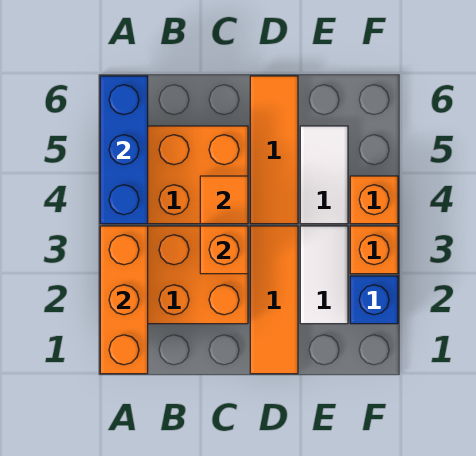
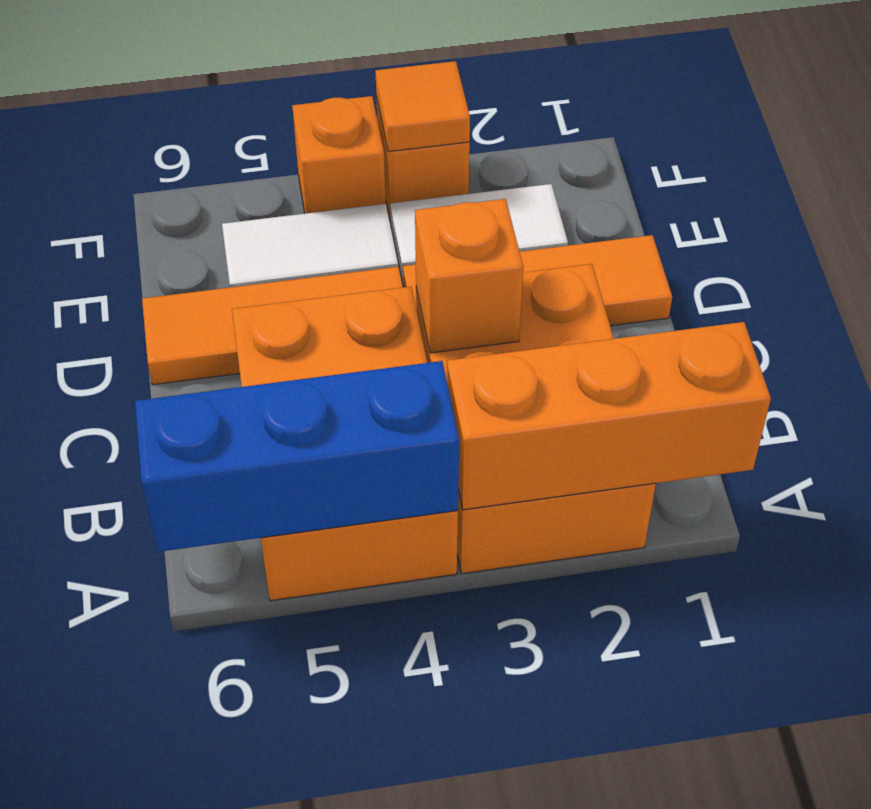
orange 1x1 tile [200,176,248,224] -> orange 1x1 tile moved to [376,61,470,152]
blue 1x1 brick [350,276,398,324] -> none

